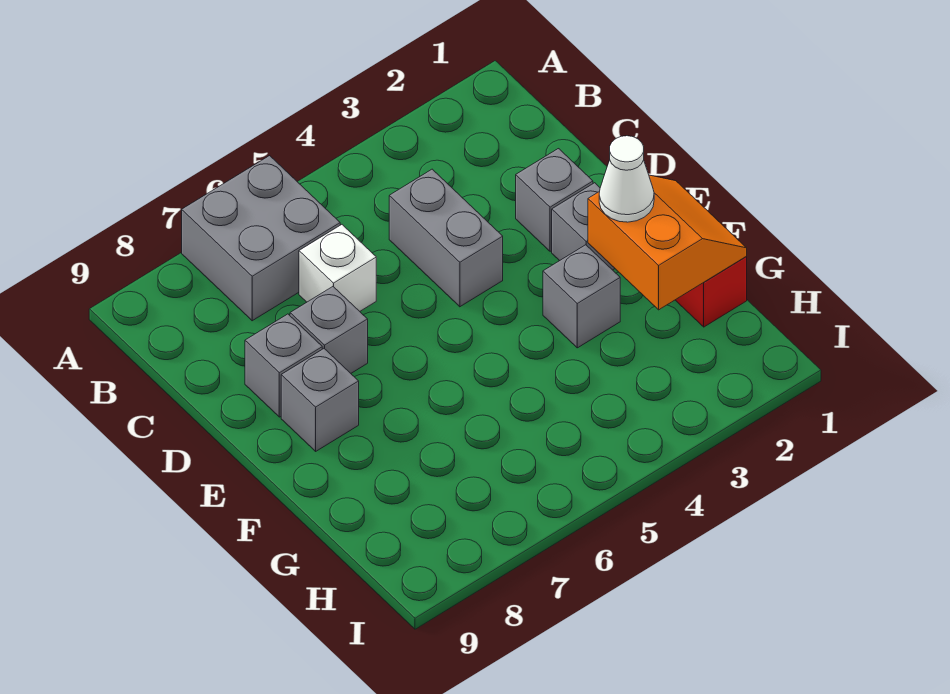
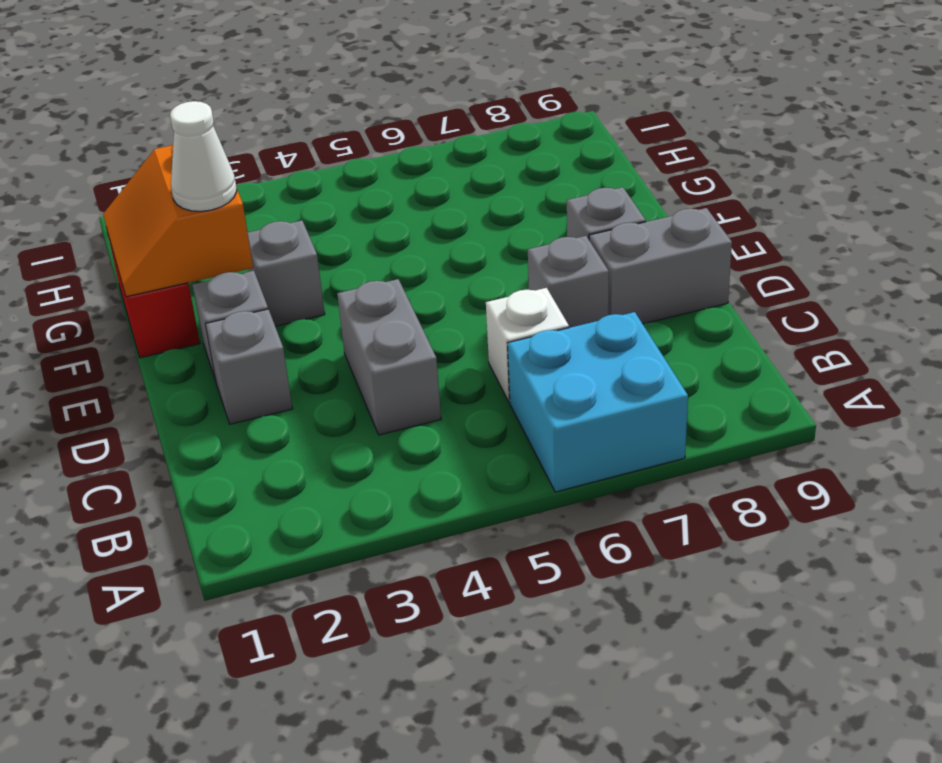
grey 2x2 brick [182,156,340,321] -> cyan 2x2 brick [508,312,688,492]
grey 1x1 brick [245,314,322,417] -> grey 1x2 brick [589,208,732,324]

